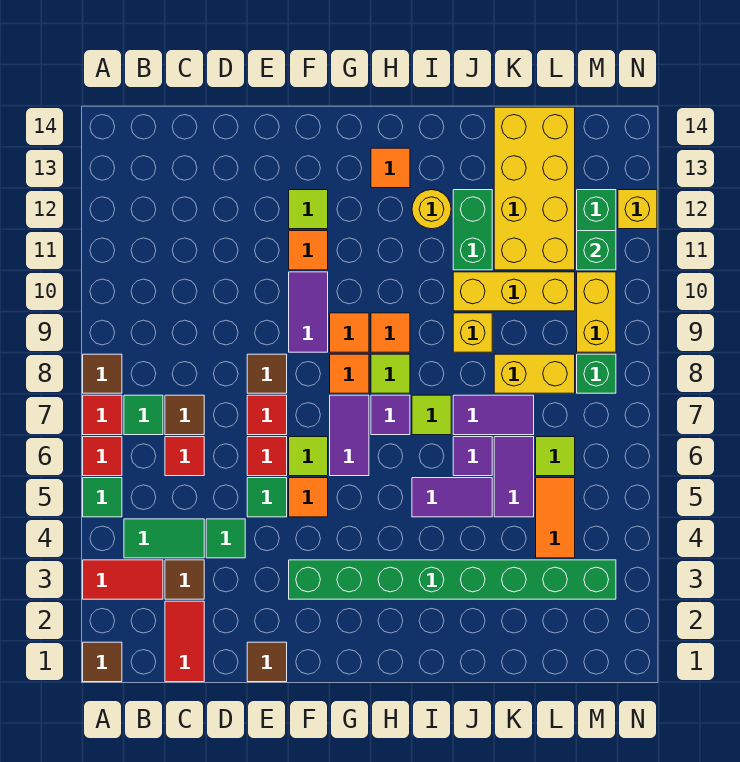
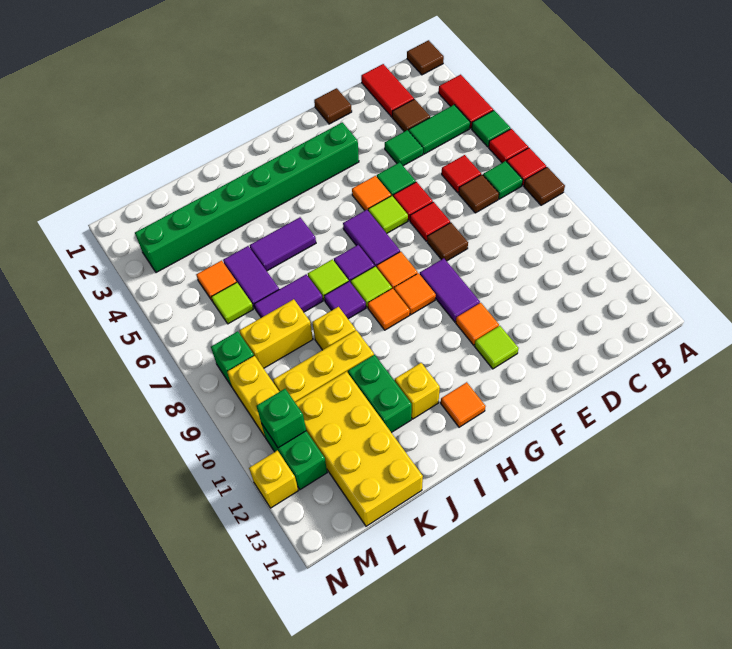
red 1x2 tile [83,560,163,599] -> red 1x2 tile turned to [439,75,493,128]
yellow 1x1 round brick [412,190,451,229] -> yellow 1x1 brick [395,363,440,419]
purple 1x1 tile [453,437,492,476] -> purple 1x1 tile moved to [324,281,366,319]
orange 1x2 tile [536,478,575,558] -> orange 1x1 tile [196,261,236,300]

